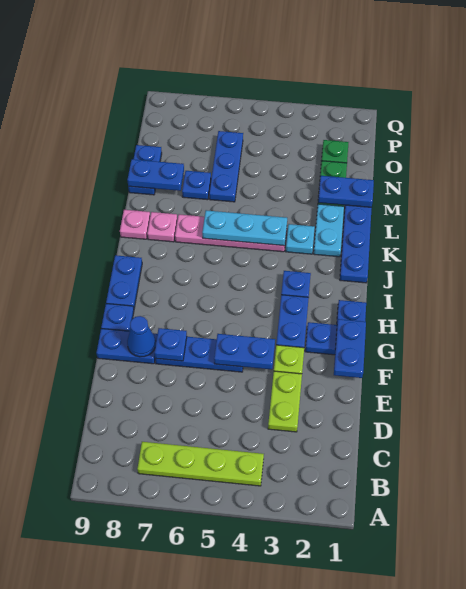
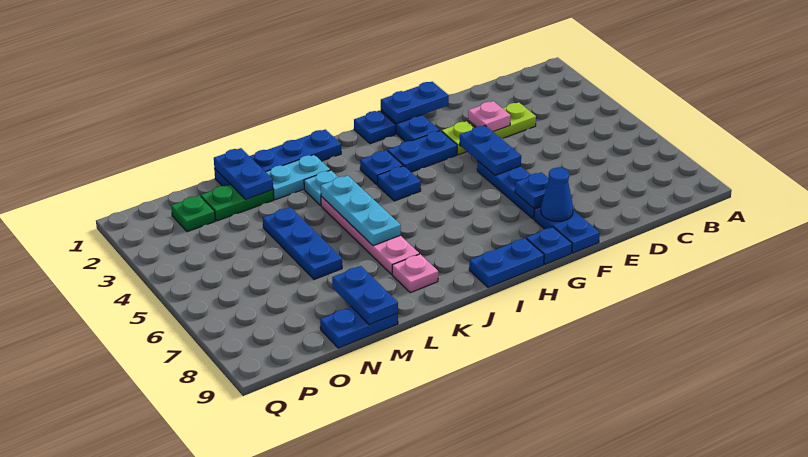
lime 1x4 plate [137,442,264,486] -> none
pink 1x1 plate [120,210,150,239] -> pink 1x1 plate moved to [468,101,511,132]
blue 1x3 plate [209,131,243,202] -> blue 1x3 plate turned to [263,207,342,279]
blue 1x1 plate [182,171,211,200] -> blue 1x1 plate moved to [377,166,421,201]

